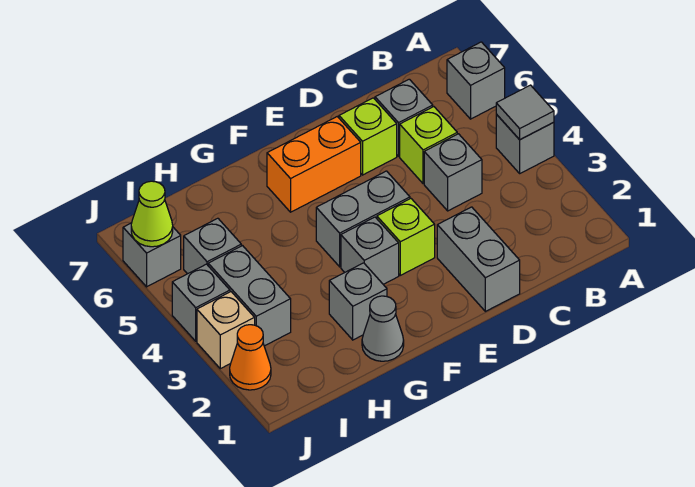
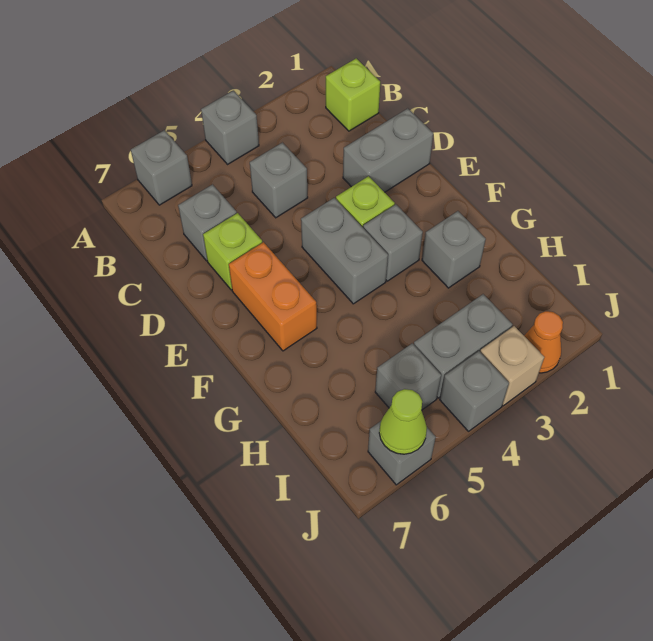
grey 1x1 tile [496,85,554,140] -> none
lime 1x1 brick [400,107,457,184] -> lime 1x1 brick moved to [326,58,380,131]
grey 1x1 cone [362,296,404,361] -> none

